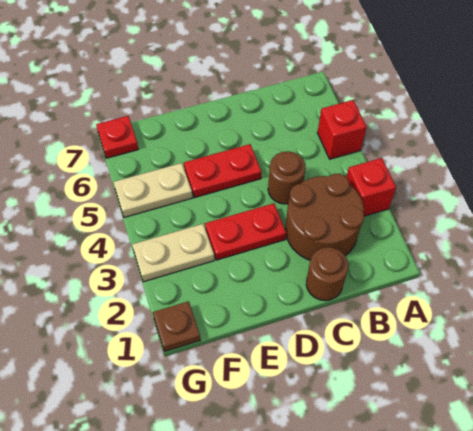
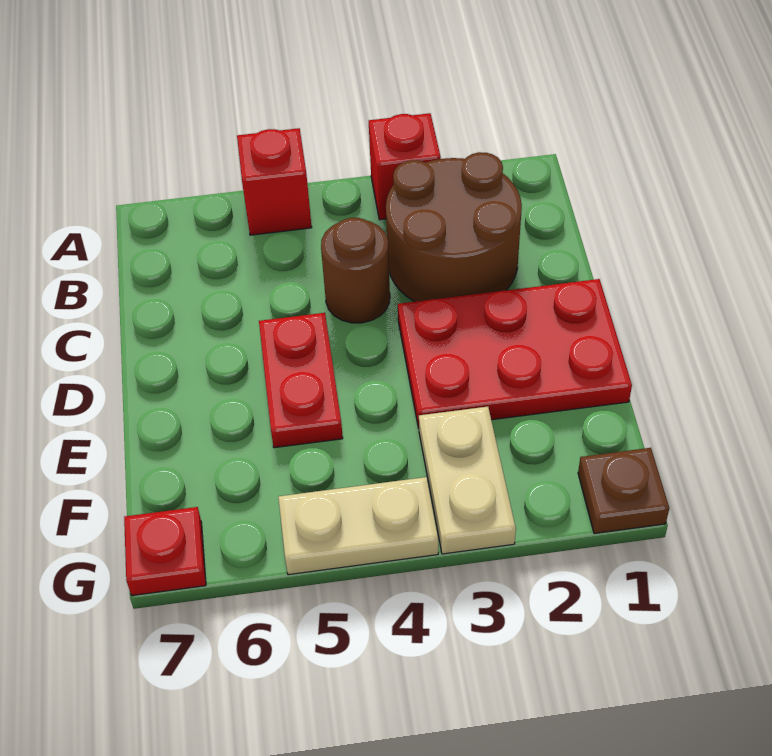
brown 1x1 round brick [306,247,348,301] -> none
red 1x2 plate [205,203,286,260] -> red 2x3 plate [398,279,632,429]
tan 1x2 plate [114,163,193,217] -> tan 1x2 plate turned to [278,477,438,575]

